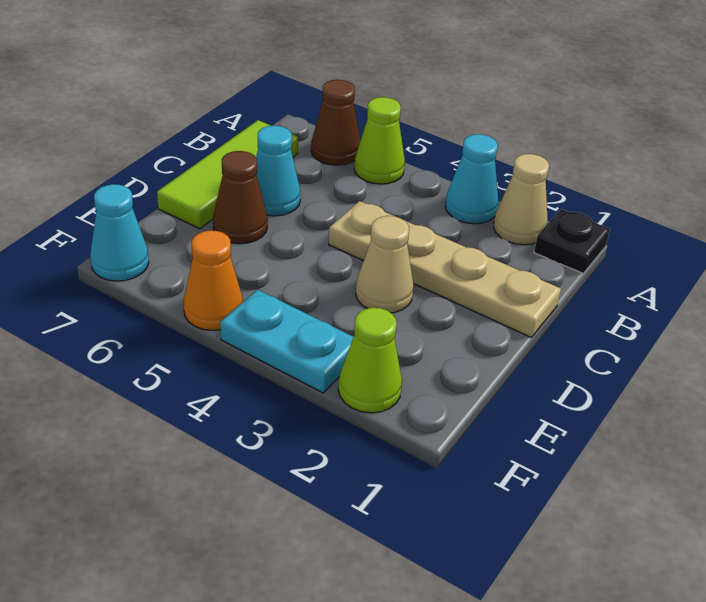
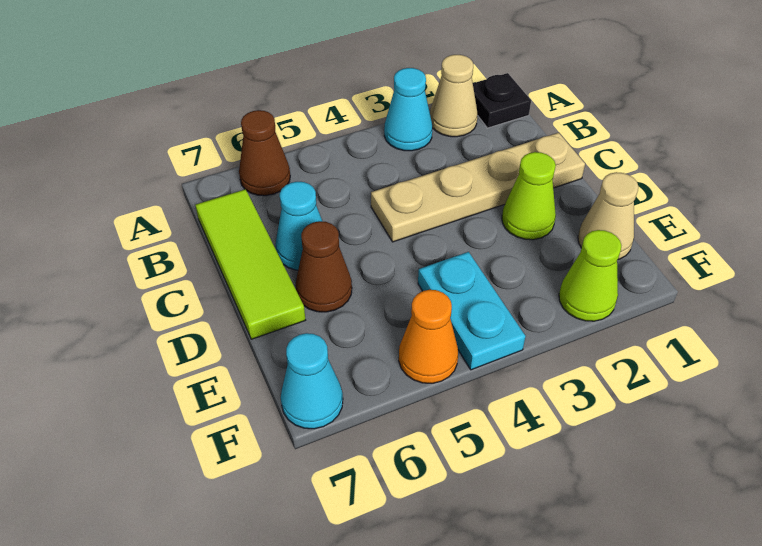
lime 1x1 cone [354,97,405,184] -> lime 1x1 cone moved to [502,152,556,240]
tan 1x1 cone [356,216,414,313] -> tan 1x1 cone moved to [578,172,638,260]
cyan 1x2 plate [220,290,353,393] -> cyan 1x2 plate turned to [418,252,526,370]

